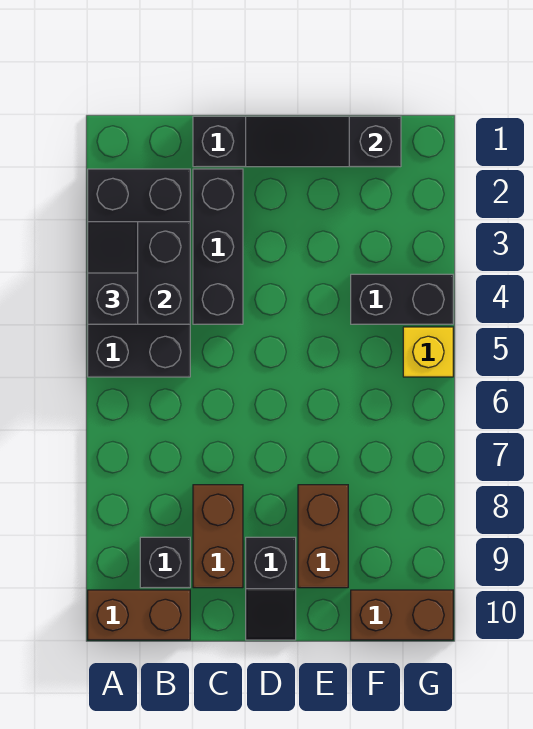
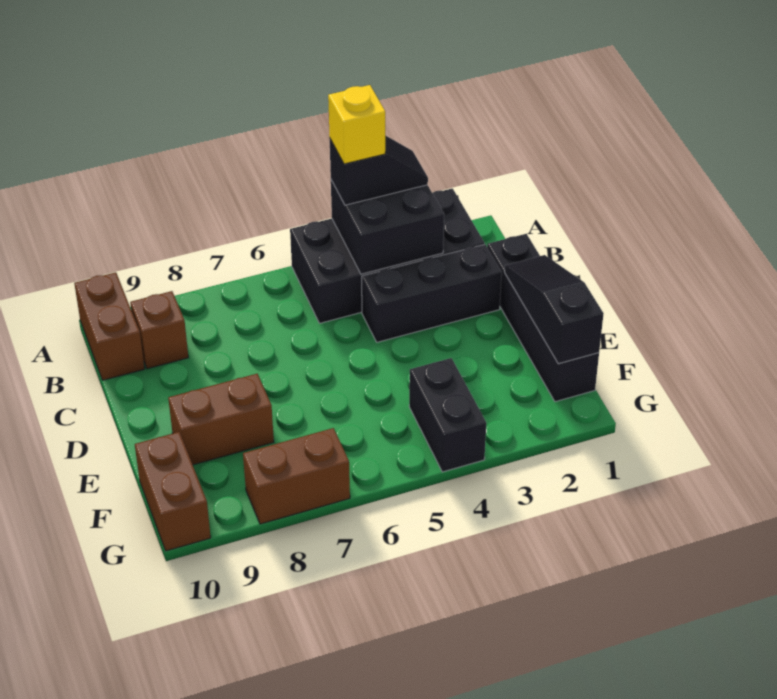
black 1x1 brick [140,537,190,588] -> brown 1x1 brick [130,291,188,369]
brown 1x2 brick [193,485,243,588] -> brown 1x2 brick moved to [243,428,350,524]
black 1x2 slope [246,537,296,640] -> none
yellow 1x1 brick [403,327,453,377] -> yellow 1x1 brick moved to [328,85,385,164]

